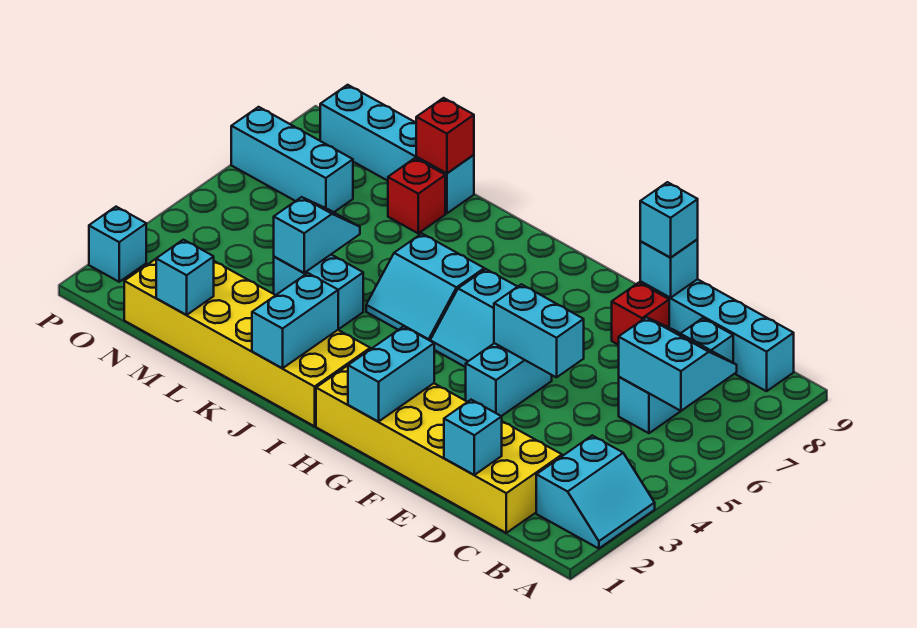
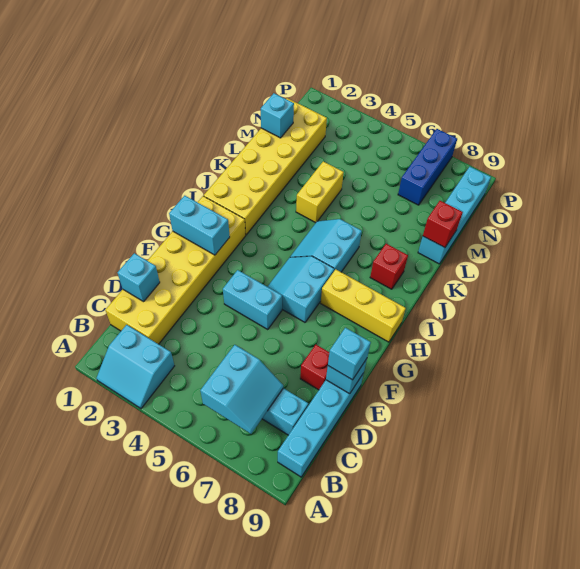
cyan 1x2 brick [494,284,584,377] -> none
none -> yellow 1x3 brick [321,269,406,342]
cyan 1x2 brick [252,273,338,368] -> none
cyan 1x2 brick [274,255,363,329] -> yellow 1x2 brick [296,161,344,223]
cyan 1x2 slope [274,197,360,273] -> none
red 1x1 brick [388,158,445,233] -> red 1x1 brick moved to [370,244,408,289]
cyan 1x3 brick [231,107,353,212] -> blue 1x3 brick [398,129,457,205]
cyan 1x1 brick [89,207,146,282] -> none

